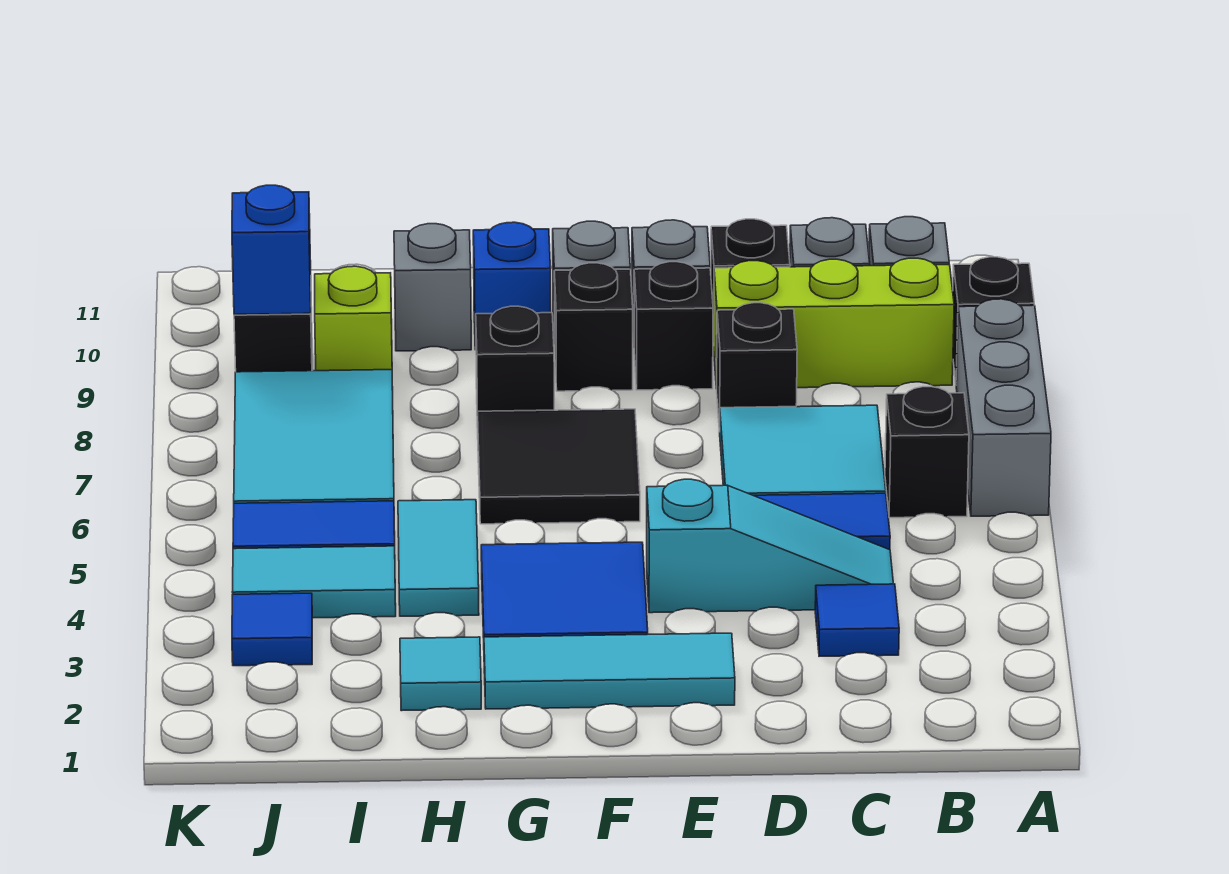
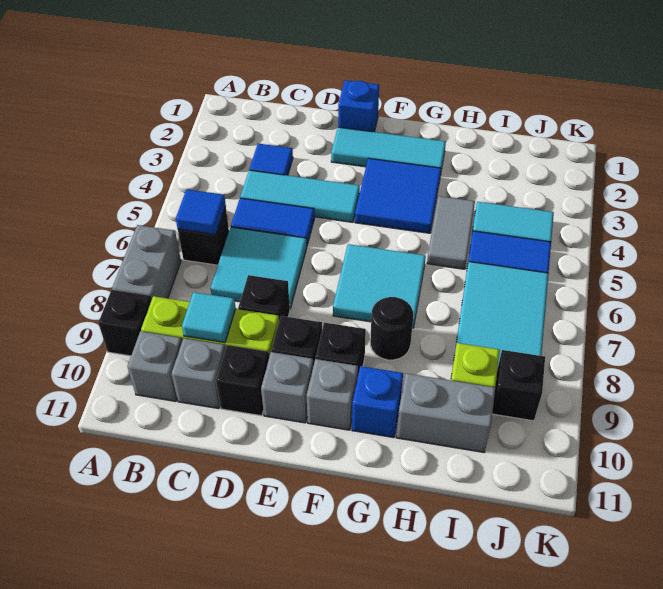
grey 1x3 brick [956,299,1051,516] -> grey 1x2 brick [112,225,181,298]
cyan 1x3 slope [647,479,893,613] -> cyan 1x3 tile [240,170,360,222]
black 2x2 tile [478,409,640,524] -> cyan 2x2 tile [333,244,426,328]
black 1x1 brick [476,306,554,427] -> black 1x1 round brick [370,297,413,360]
cyan 1x1 tile [400,637,481,711] -> cyan 1x1 tile moved to [182,292,236,343]
cyan 1x2 tile [398,500,479,616] -> grey 1x2 tile [427,196,475,269]
grey 1x1 brick [394,224,471,351] -> grey 1x2 brick [396,373,495,452]
blue 1x1 tile [232,593,312,666] -> blue 1x1 tile moved to [176,189,226,234]
blue 1x1 brick [232,185,311,315] -> blue 1x1 brick moved to [338,80,379,132]

